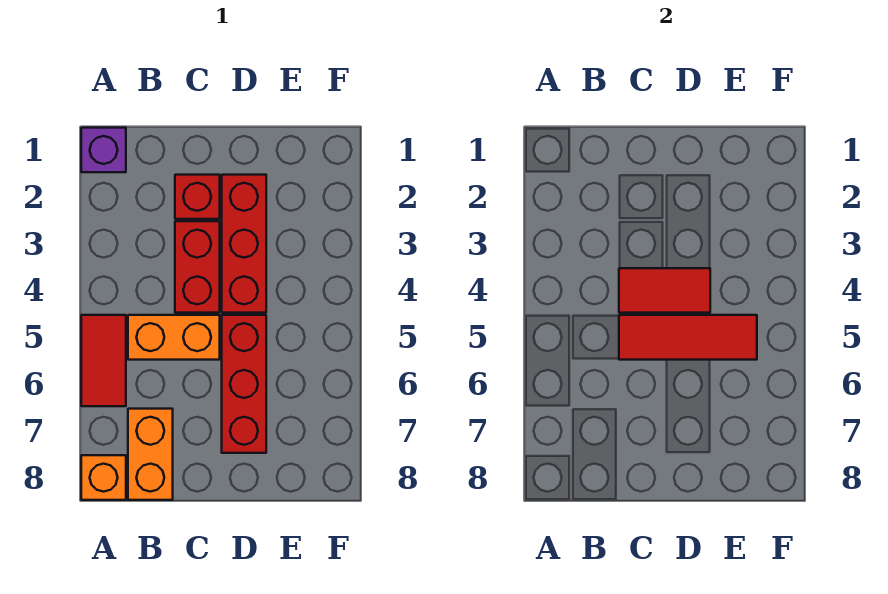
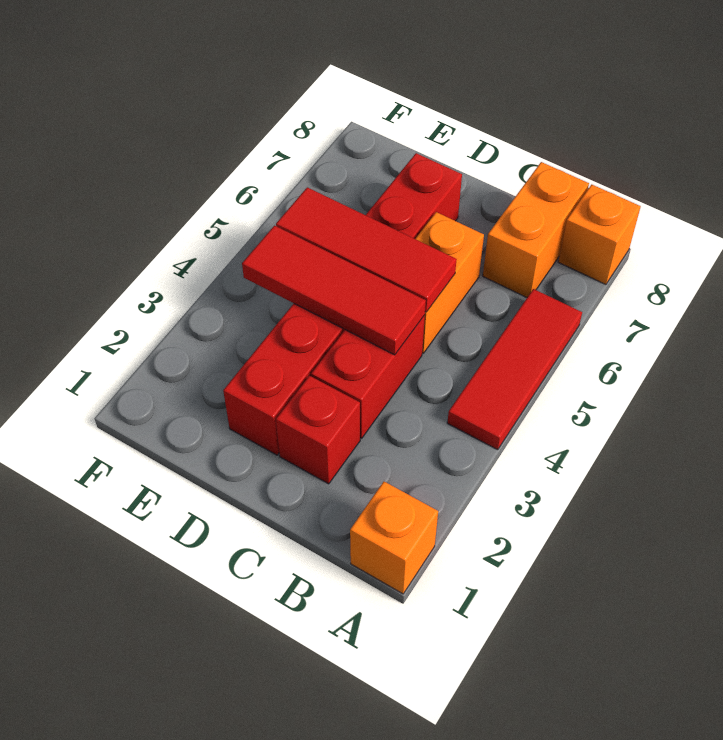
purple 1x1 brick [81,128,126,172] -> orange 1x1 brick [350,482,438,594]
red 1x2 tile [81,315,126,406] -> red 1x3 tile [447,289,582,450]
orange 1x2 brick [128,315,220,360] -> orange 1x2 brick turned to [415,212,484,353]
red 1x2 tile [619,268,710,313] -> red 1x3 tile [242,226,426,355]

